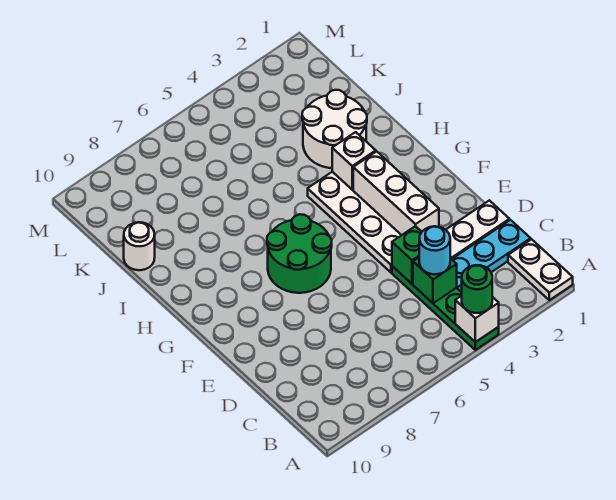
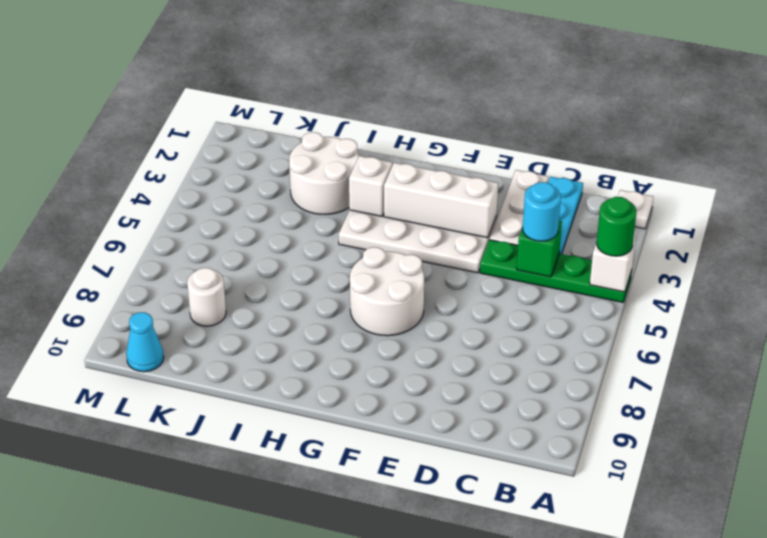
white 1x2 plate [508,239,573,300] -> white 1x1 plate [618,190,653,229]
green 1x1 brick [392,226,421,284] -> none
green 2x2 round brick [267,214,332,293] -> white 2x2 round brick [350,247,424,336]
white 1x1 round brick [124,222,155,270] -> white 1x1 round brick moved to [187,268,226,326]
none -> cyan 1x1 cone [126,312,164,372]

